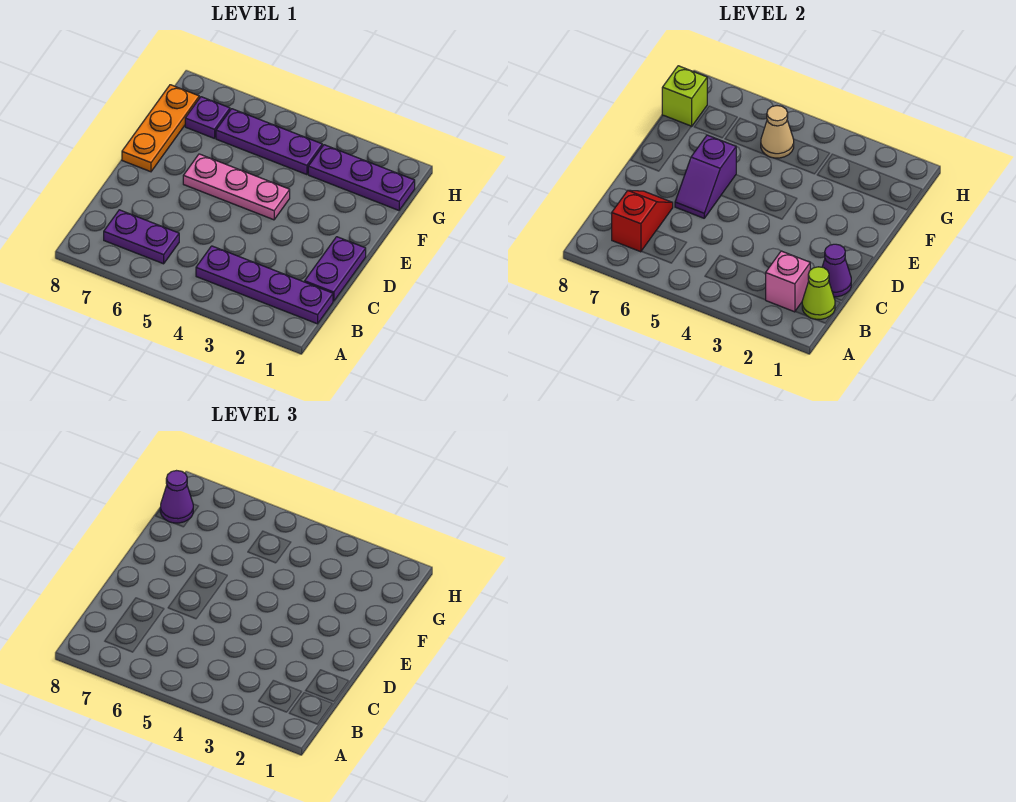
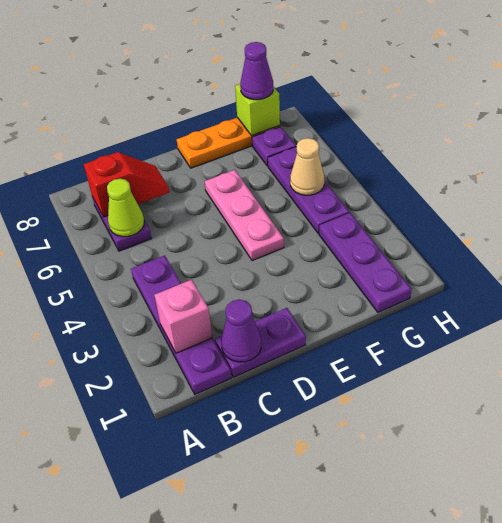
lime 1x1 cone [802,267,835,319] -> lime 1x1 cone moved to [107,179,144,237]
purple 1x2 slope [675,135,736,218] -> none

